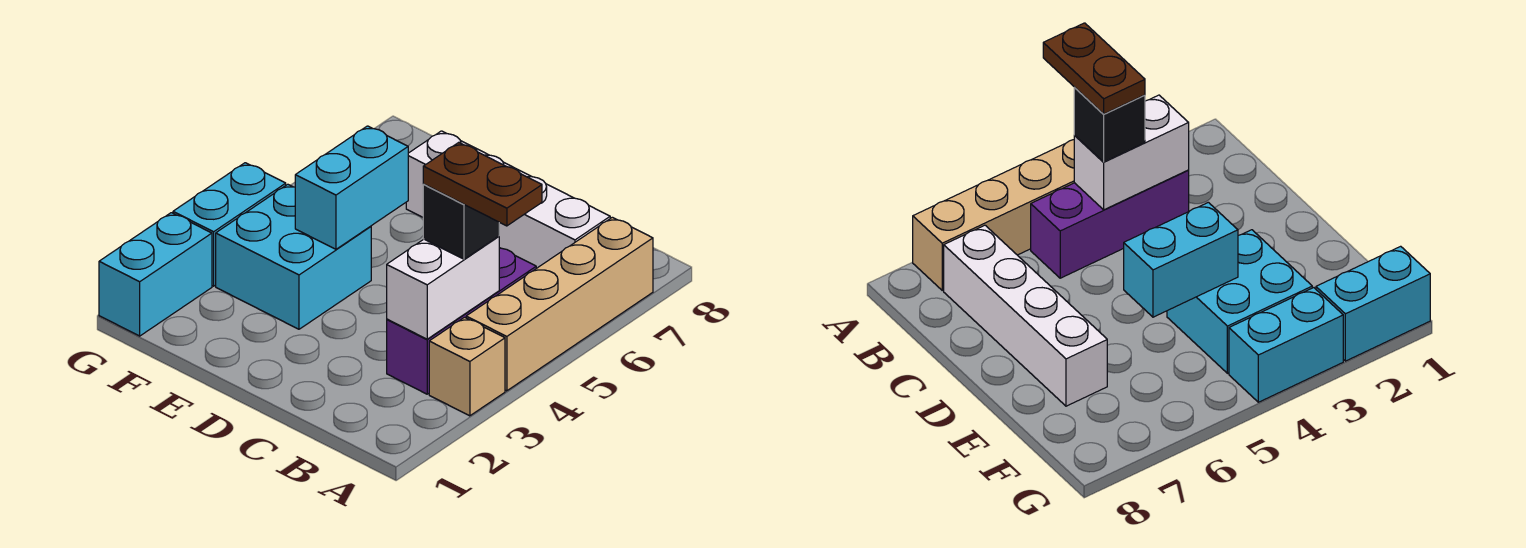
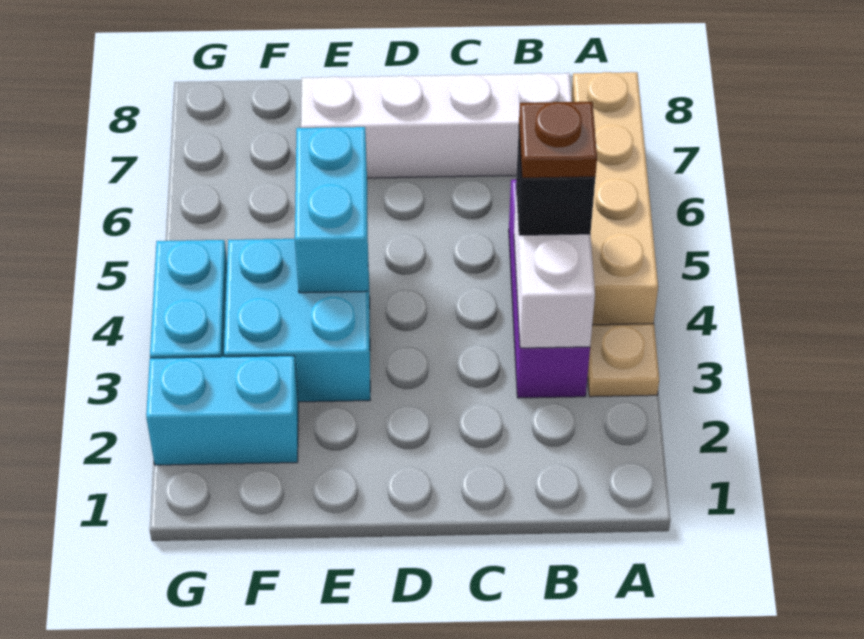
tan 1x1 brick [429,317,505,416] -> tan 1x1 plate [588,324,659,397]
brown 1x2 plate [423,142,542,226] -> brown 1x1 plate [519,102,597,178]
cyan 1x2 brick [99,213,212,336] -> cyan 1x2 brick turned to [146,356,298,465]

